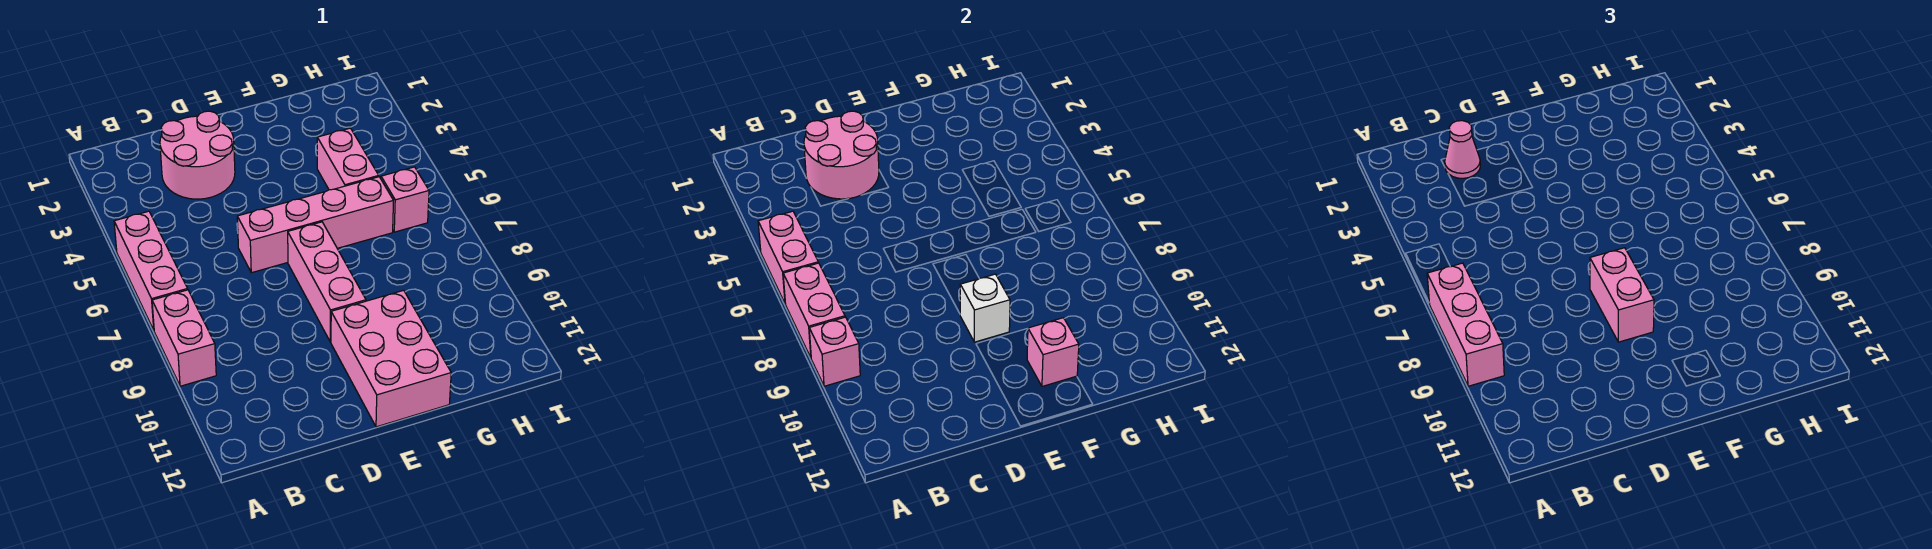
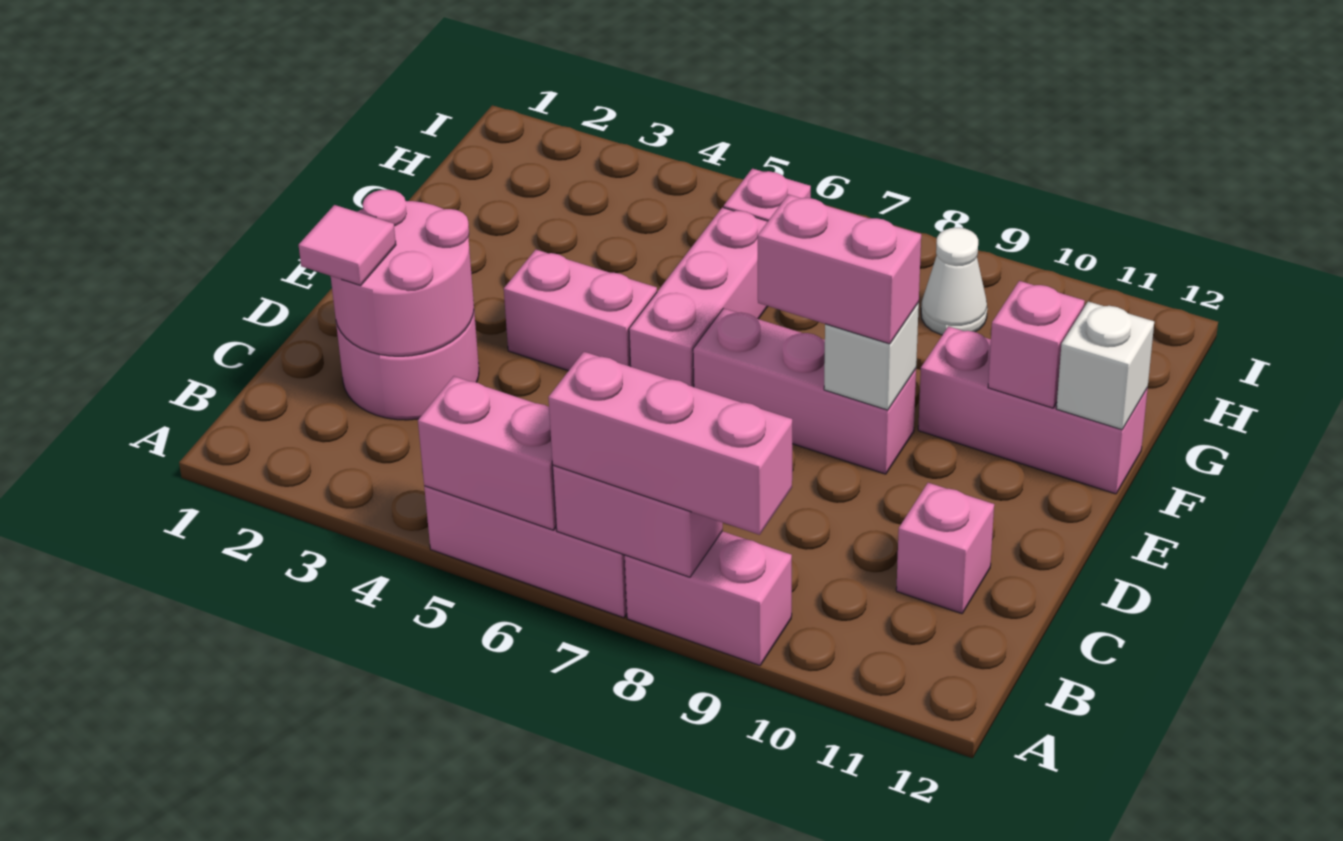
pink 1x1 brick [809,317,860,386] -> pink 1x1 brick moved to [896,483,994,614]
pink 1x1 cone [1445,121,1480,178] -> pink 1x1 tile [299,205,396,285]
pink 1x4 brick [237,177,393,273] -> pink 1x3 brick [629,207,768,387]
pink 2x3 brick [331,290,451,427] -> pink 1x3 brick [918,326,1148,494]
none -> white 1x1 brick [1056,301,1154,430]
pink 1x2 brick [317,128,379,190] -> pink 1x2 brick moved to [504,250,657,371]
none -> white 1x1 cone [921,228,987,335]

